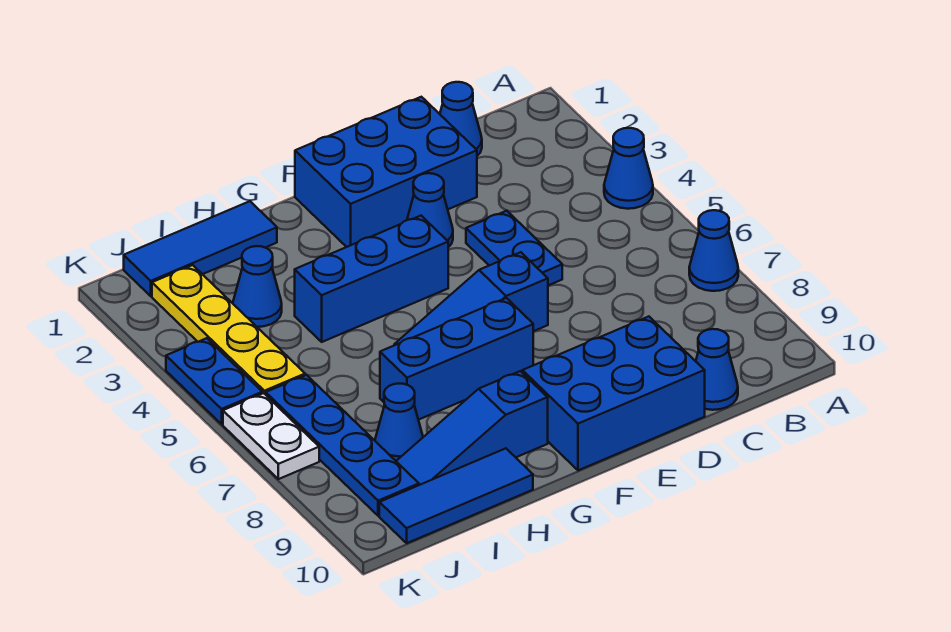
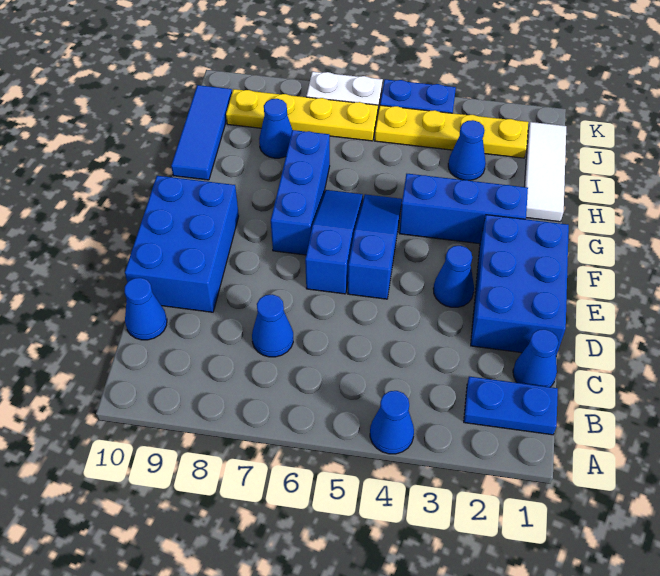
blue 1x1 cone [689,210,738,291] -> blue 1x1 cone moved to [252,294,293,357]
blue 1x2 plate [466,211,562,285] -> blue 1x2 plate moved to [464,377,558,435]
blue 1x3 brick [295,216,448,342] -> blue 1x3 brick turned to [399,174,528,244]
blue 1x3 slope [396,371,548,485] -> blue 1x3 slope moved to [348,194,402,299]
blue 1x3 tile [124,201,277,296] -> white 1x3 tile [524,122,566,222]
blue 1x4 plate [266,375,419,516] -> yellow 1x4 plate [226,89,378,141]

